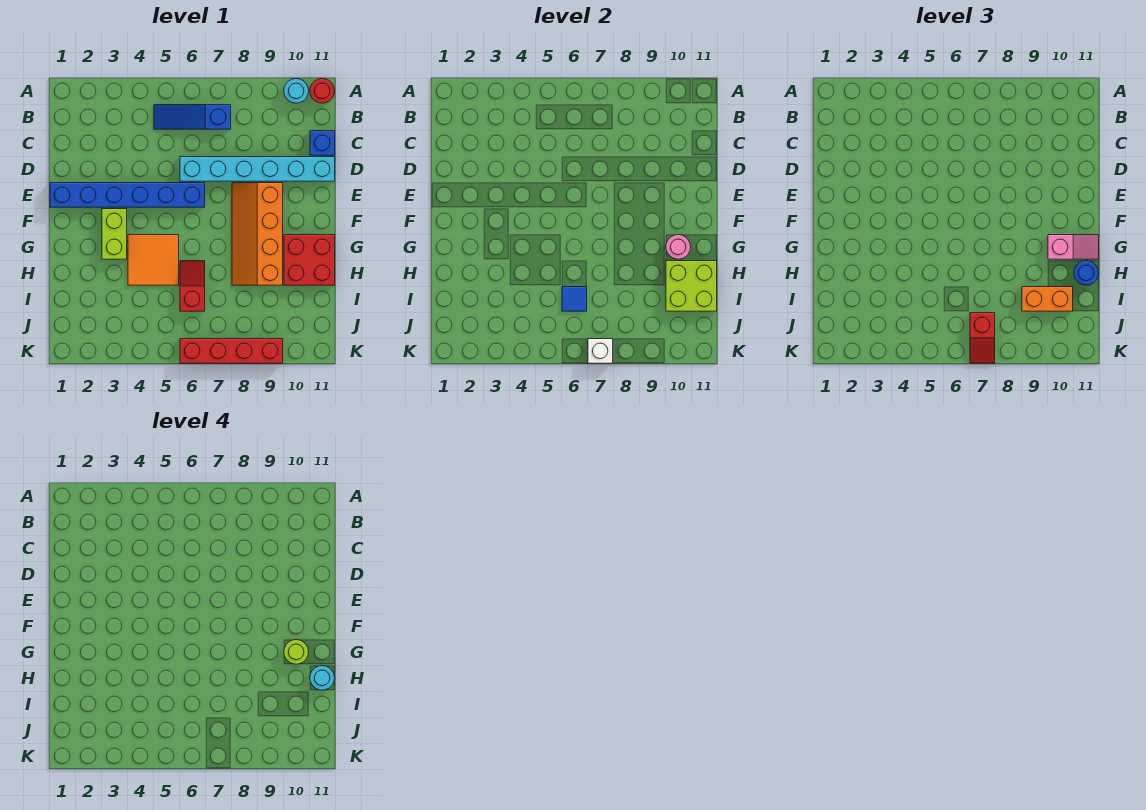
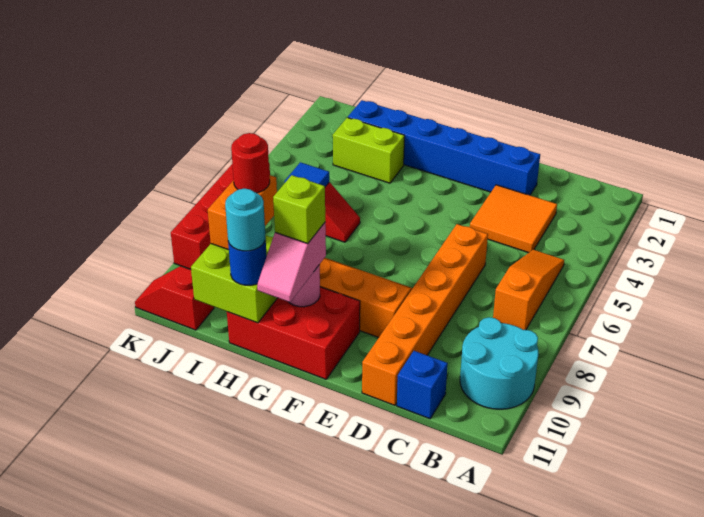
cyan 1x1 round brick [284,79,309,103] -> cyan 2x2 round brick [460,317,539,409]
red 1x1 round brick [310,79,335,103] -> red 1x1 round brick moved to [231,133,270,193]
blue 1x3 slope [154,105,231,129] -> orange 1x3 slope [493,250,564,330]
cyan 1x6 brick [180,157,335,181] -> orange 1x6 brick [362,224,488,405]
blue 1x6 brick [50,183,205,207] -> blue 1x6 brick turned to [348,100,540,195]
lime 1x2 brick [102,209,127,259] -> lime 1x2 brick moved to [333,117,405,183]
orange 2x2 tile [128,235,179,285] -> orange 2x2 tile moved to [470,185,557,253]
red 2x2 brick [284,235,335,285] -> red 2x3 brick [227,287,360,379]
lime 1x1 round brick [284,640,309,664] -> lime 1x1 brick [273,175,325,244]
red 1x2 slope [970,313,995,363] -> red 1x2 slope moved to [135,266,214,330]
white 1x1 brick [588,339,613,363] -> none

